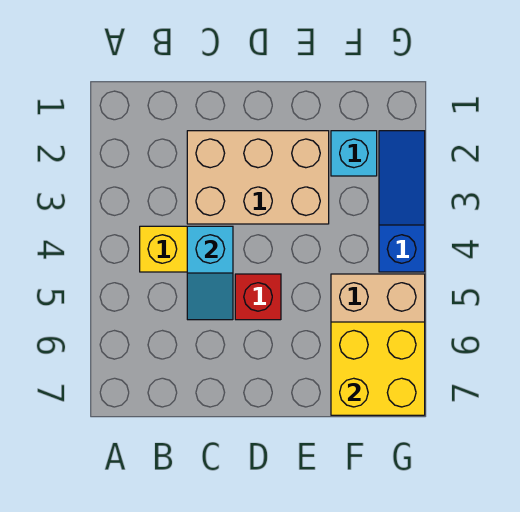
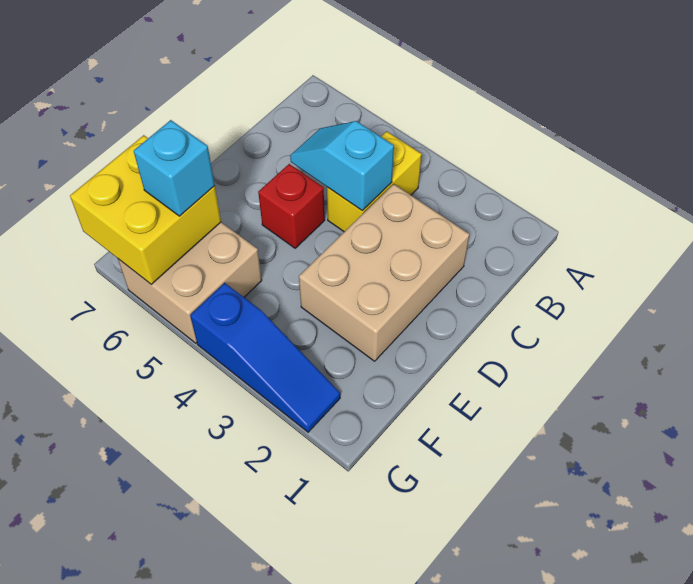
cyan 1x1 brick [331,131,377,176] -> cyan 1x1 brick moved to [134,120,215,216]

